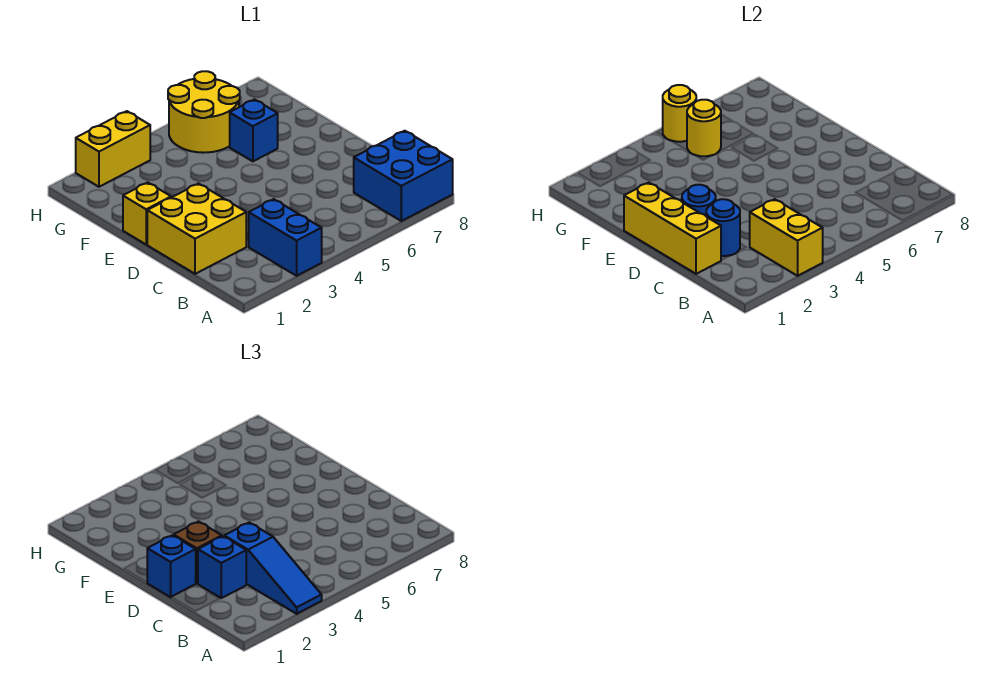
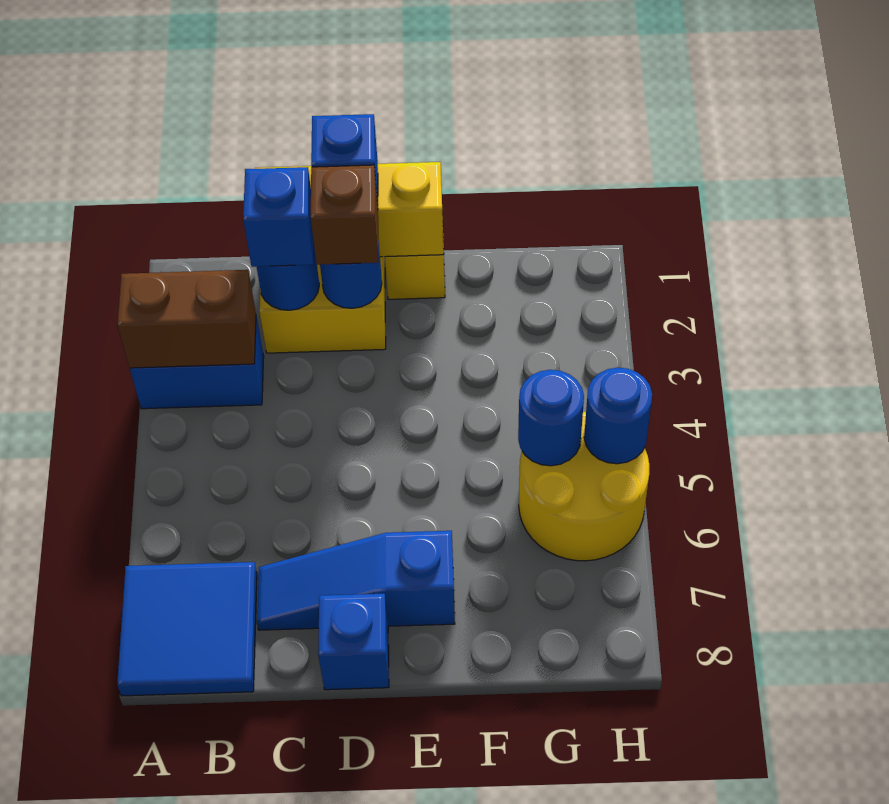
yellow 1x2 brick [750,199,823,276] -> brown 1x2 brick [117,270,256,368]
blue 1x3 slope [224,523,322,614] -> blue 1x3 slope moved to [257,531,455,630]
blue 2x2 brick [354,131,453,221] -> blue 2x2 tile [117,562,257,696]
blue 1x1 brick [230,99,278,161] -> blue 1x1 brick moved to [318,594,389,690]
yellow 1x1 round brick [687,100,721,156] -> blue 1x1 round brick [518,370,584,466]
yellow 1x2 brick [76,111,150,187] -> none
yellow 1x1 round brick [663,85,696,142] -> blue 1x1 round brick [584,368,652,464]

